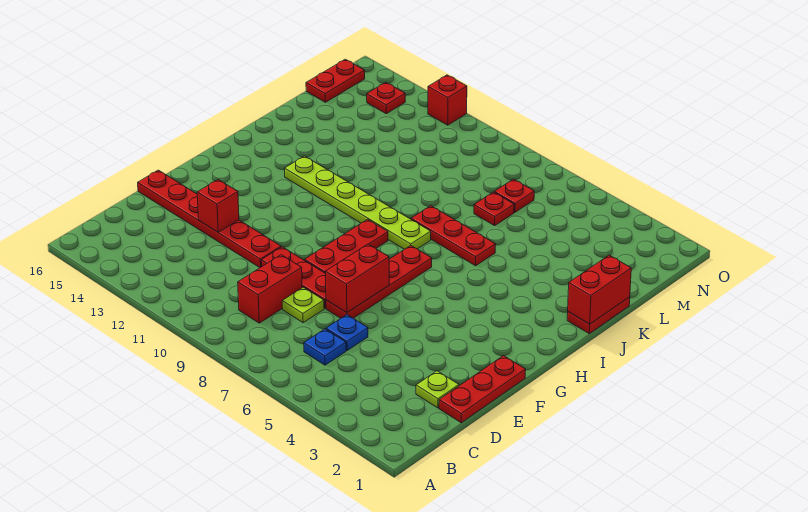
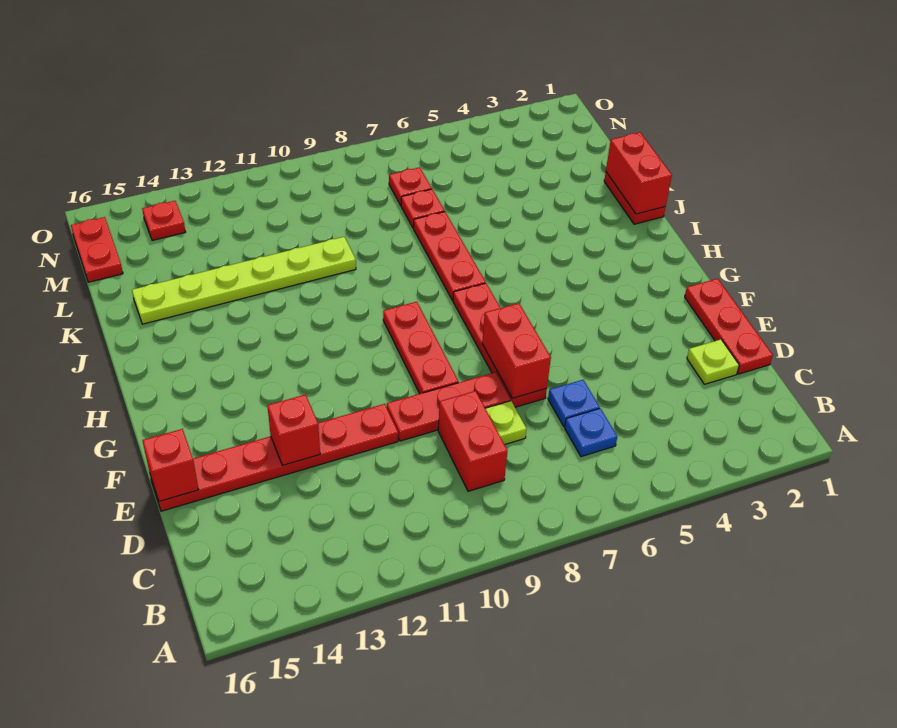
lime 1x6 plate [284,156,431,249] -> lime 1x6 plate moved to [132,237,356,324]
red 1x3 plate [411,206,496,266] -> red 1x3 plate turned to [414,212,486,300]
red 1x1 brick [428,75,467,125] -> red 1x1 brick moved to [142,429,199,501]

